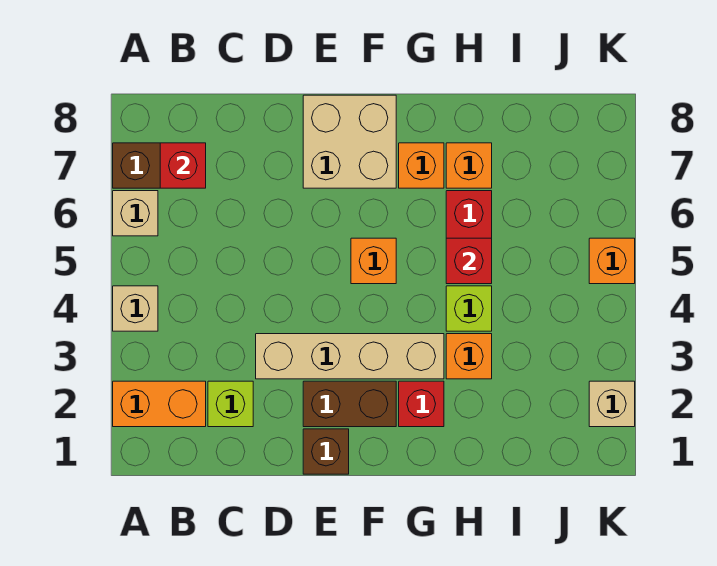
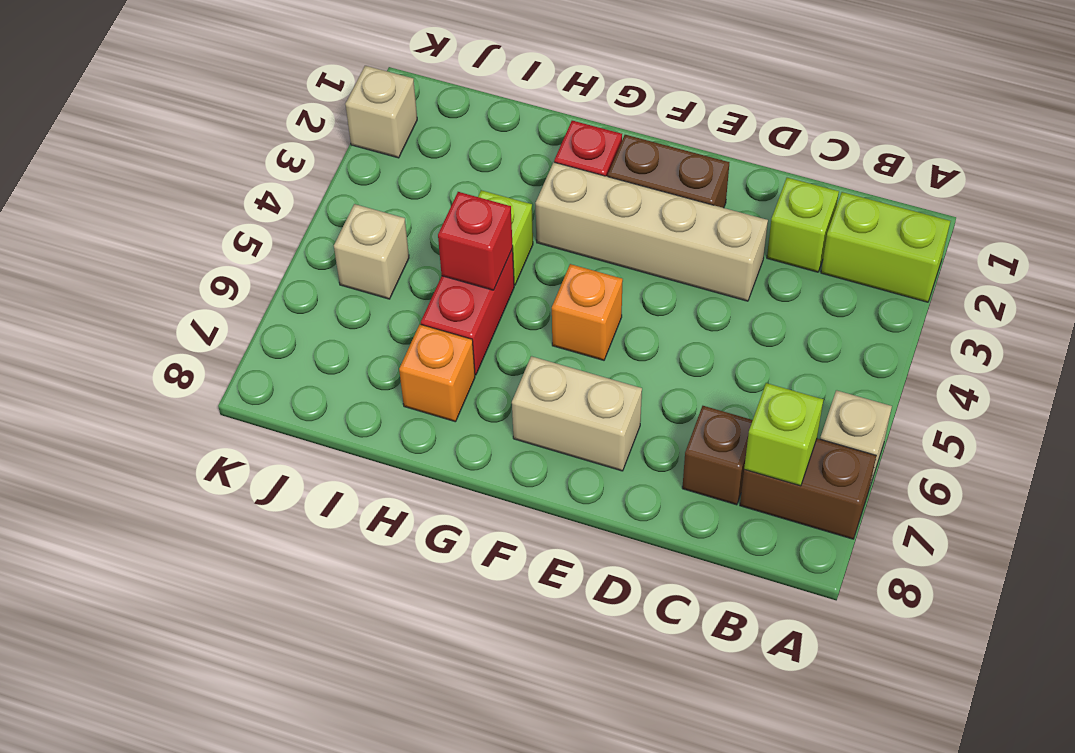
orange 1x2 brick [113,381,206,427] -> lime 1x2 brick [821,192,950,302]
tan 1x1 brick [113,286,158,331] -> tan 1x1 brick moved to [334,204,409,299]
red 1x1 brick [160,143,206,188] -> lime 1x1 brick [744,383,823,486]
brown 1x1 brick [303,429,349,474] -> brown 1x1 brick moved to [682,406,753,505]
tan 2x2 brick [303,95,396,188] -> tan 1x2 brick [512,356,642,471]
orange 1x1 brick [399,143,444,188] -> none
orange 1x1 brick [446,334,492,379] -> none
orange 1x1 brick [589,238,635,284] -> none

